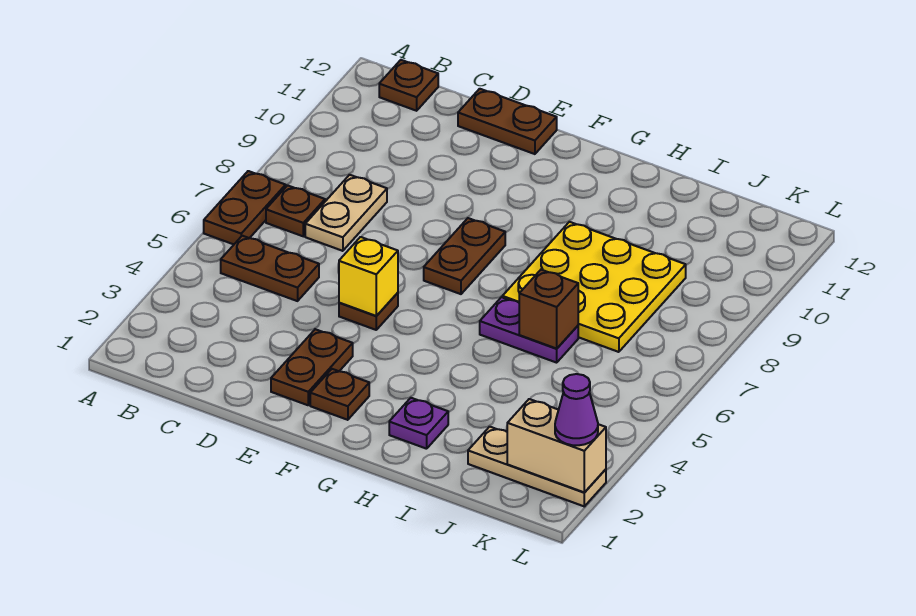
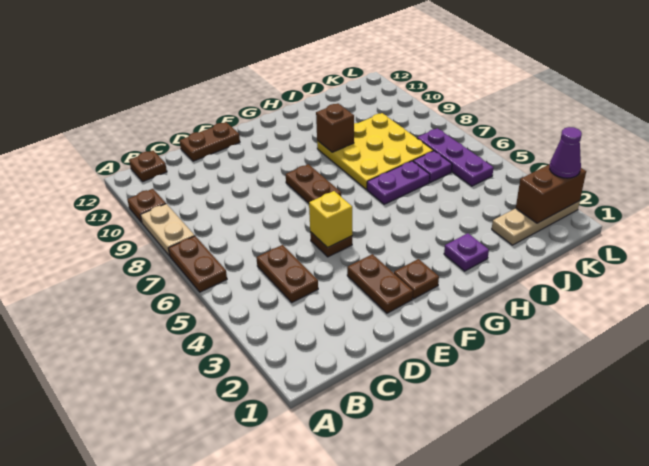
brown 1x2 plate [221,236,319,301] -> brown 1x2 plate turned to [256,245,318,302]
brown 1x1 plate [266,185,325,236] -> brown 1x1 plate moved to [127,189,166,222]
tan 1x2 plate [305,175,387,251] -> tan 1x2 plate moved to [140,204,195,256]
brown 1x1 brick [519,270,578,349] -> brown 1x1 brick moved to [316,104,354,152]
none -> purple 1x1 plate [413,151,452,182]
tan 1x2 brick [507,399,606,493] -> brown 1x2 brick [516,164,586,223]
none -> purple 1x3 plate [417,128,493,186]

